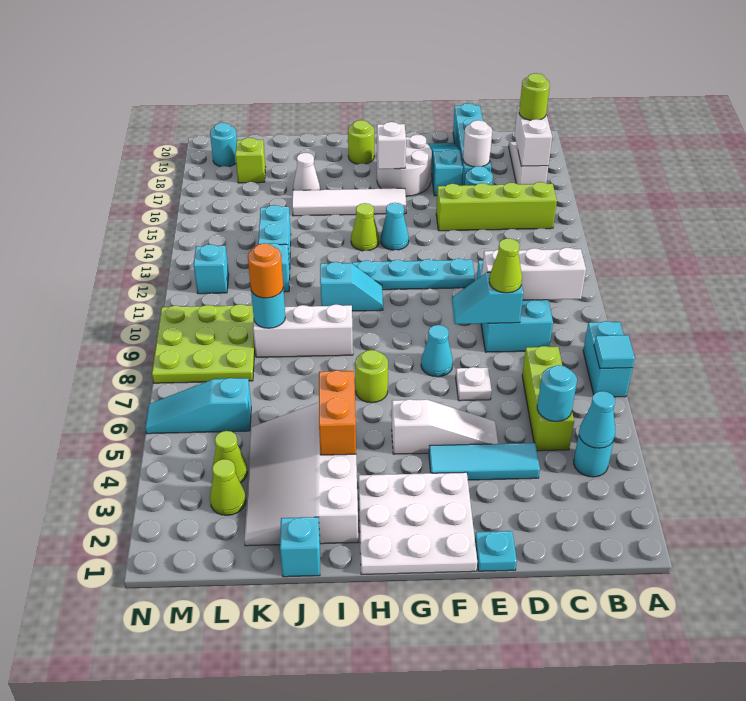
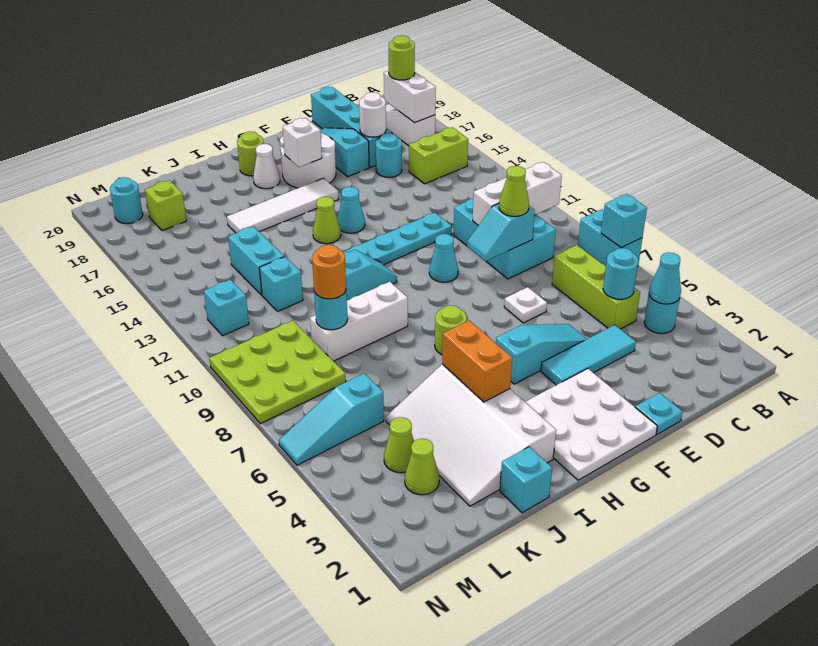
cyan 1x1 tile [594,335,635,368] -> cyan 1x1 brick [601,194,647,248]
lime 1x4 brick [436,182,557,231] -> lime 1x2 brick [409,127,468,184]
white 1x3 slope [392,399,498,454] -> cyan 1x3 slope [496,324,586,384]
cyan 1x1 cone [421,325,453,377] -> cyan 1x1 cone moved to [429,234,458,282]
white 1x1 cone [293,153,320,190] -> white 1x1 cone moved to [253,144,280,189]

